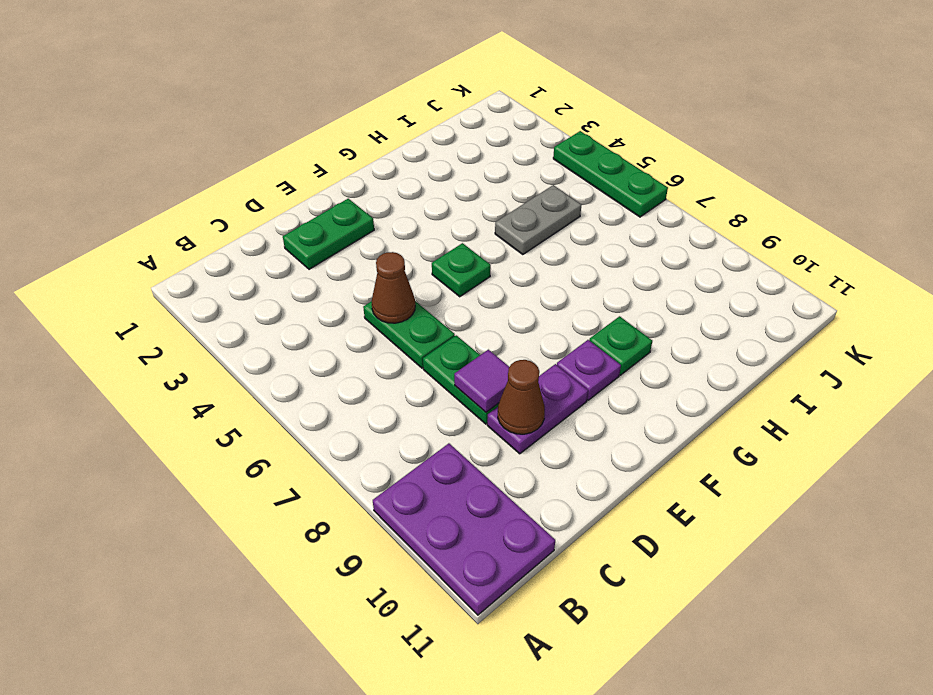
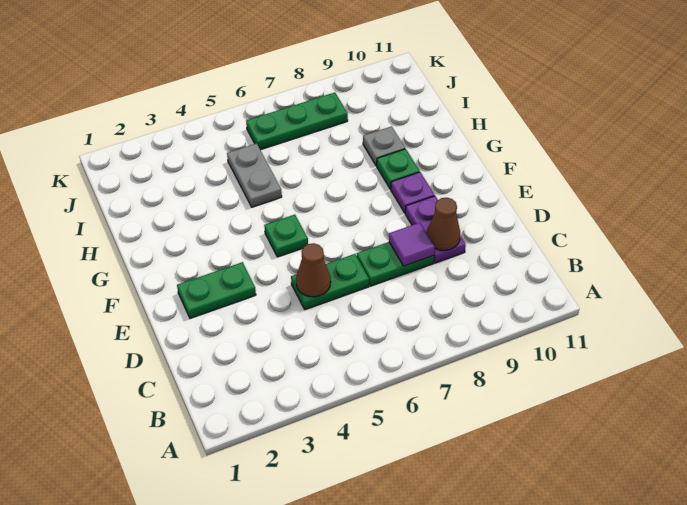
purple 2x3 plate [373,443,555,615] -> none
green 1x2 plate [283,199,374,269] -> green 1x2 plate turned to [177,262,256,318]
none -> grey 1x1 plate [363,126,405,166]
green 1x3 plate [553,131,668,217] -> green 1x3 plate moved to [246,92,348,150]

